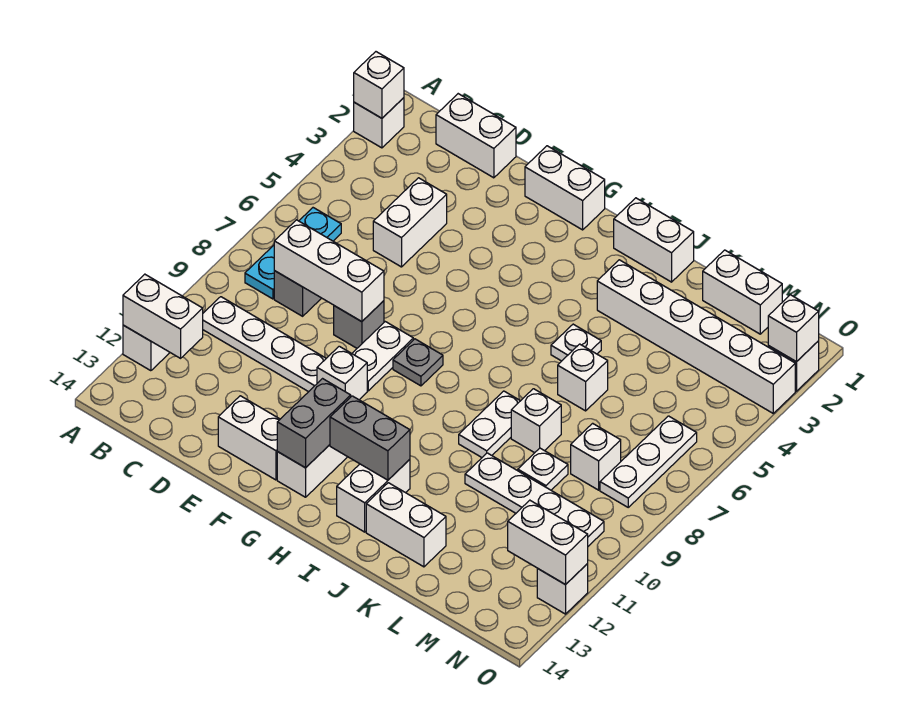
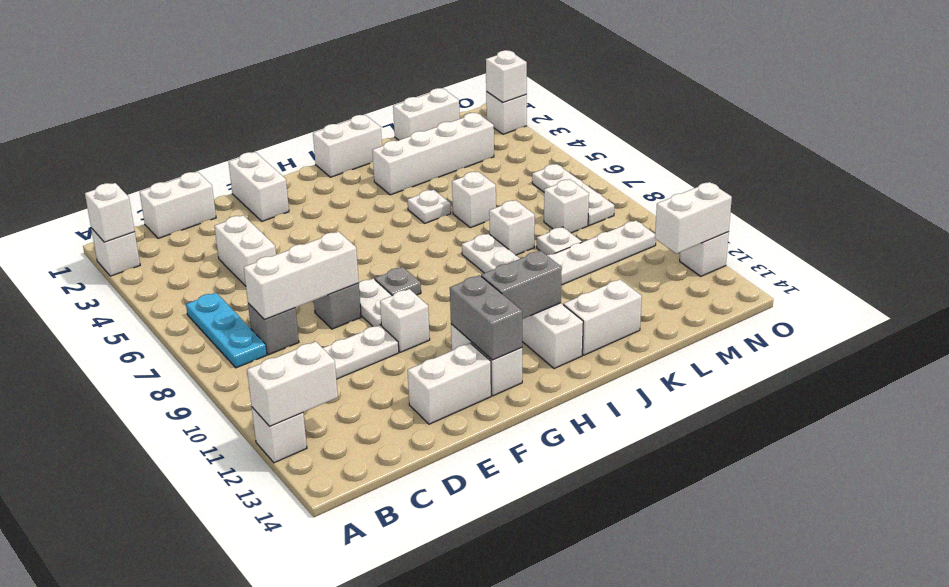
white 1x2 brick [525,146,605,230] -> white 1x2 brick turned to [229,152,289,221]
white 1x6 brick [597,260,795,413] -> white 1x4 brick [372,113,494,195]

